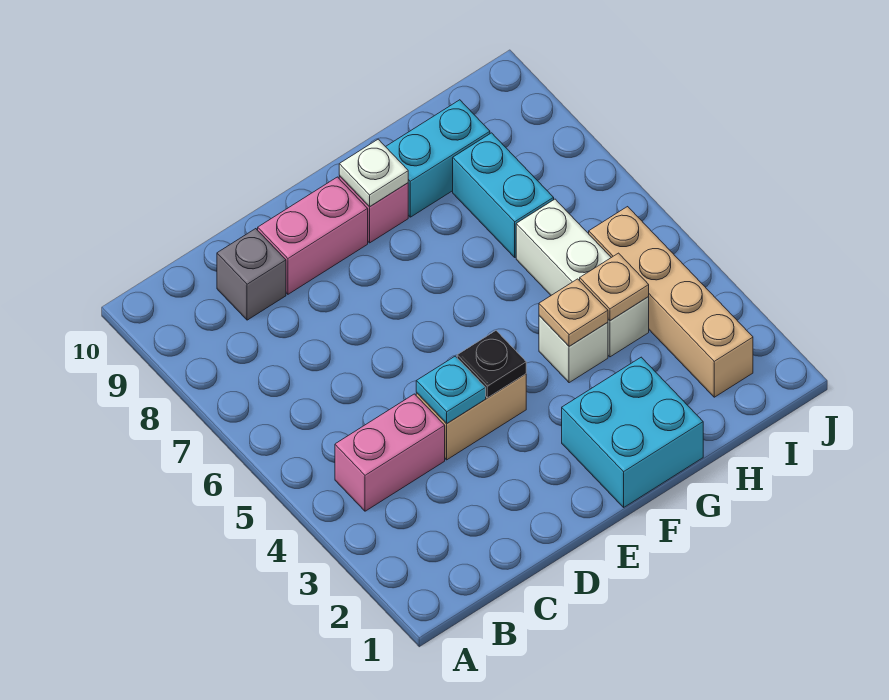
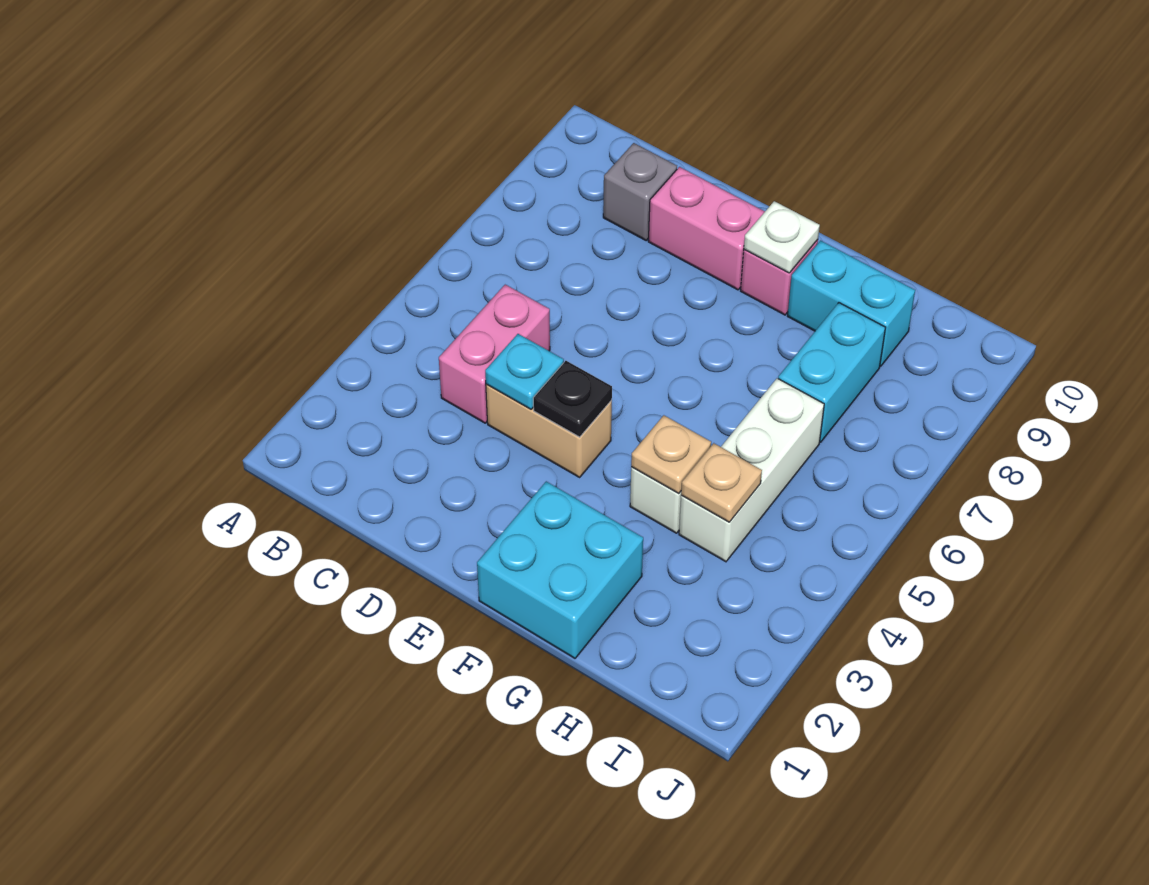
pink 1x2 brick [335,394,445,511] -> pink 1x2 brick turned to [439,285,550,423]
tan 1x4 brick [589,207,753,397] -> none

